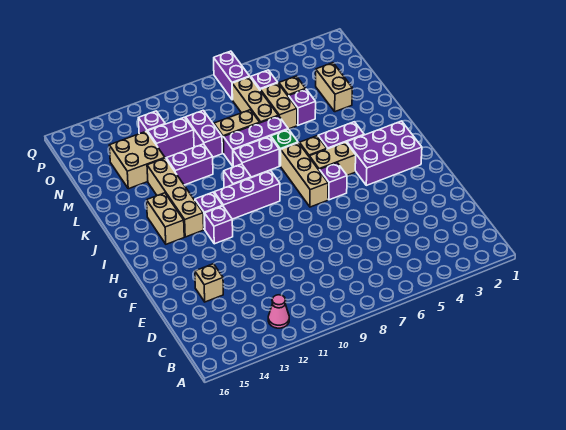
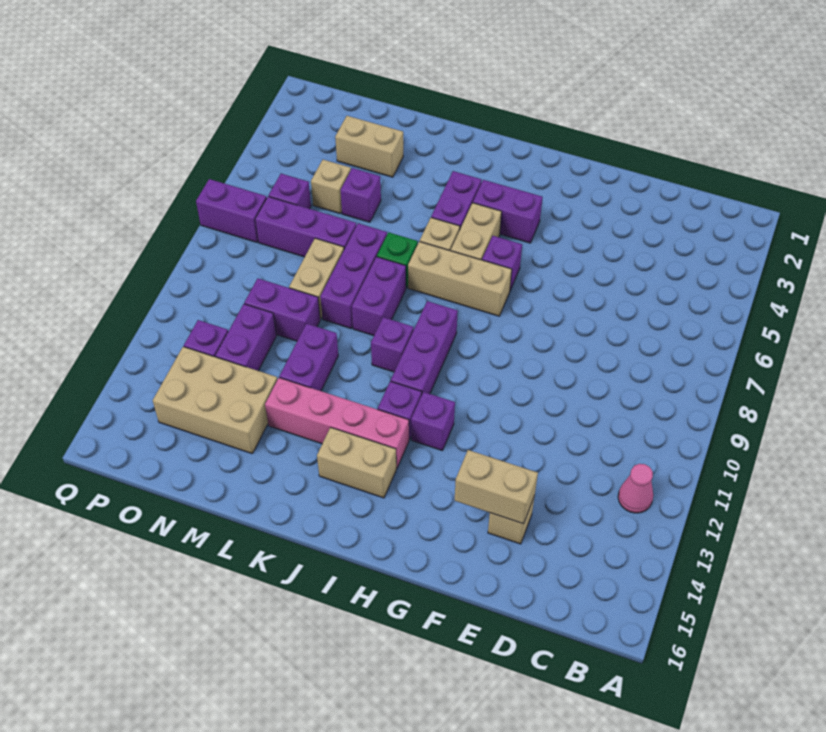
purple 2x3 brick [347,121,422,185] -> purple 1x2 brick [473,180,543,243]
tan 1x4 brick [147,158,204,237] -> pink 1x4 brick [265,378,409,468]
tan 1x2 brick [260,83,297,129] -> tan 1x2 brick moved to [455,450,538,524]
tan 1x3 brick [232,77,278,123] -> purple 1x3 brick [255,197,356,257]
tan 2x2 brick [109,131,165,189] -> tan 2x3 brick [153,347,277,454]

